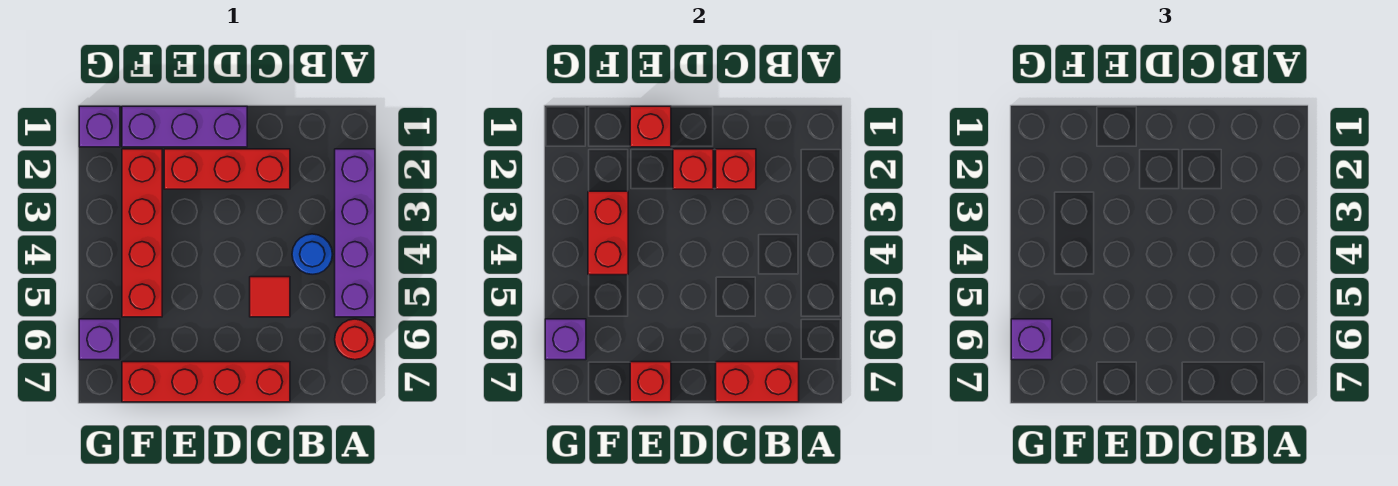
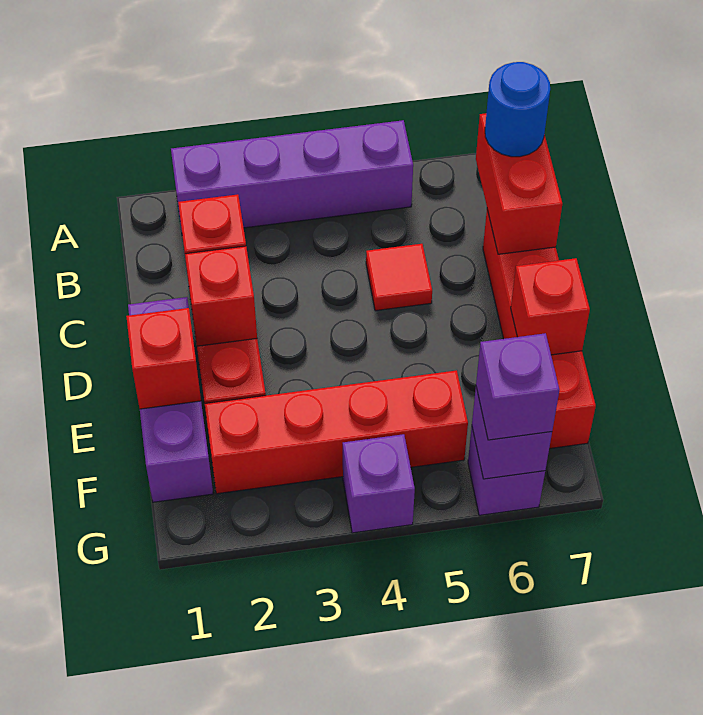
red 1x1 round brick [335,319,375,360] -> none
blue 1x1 round brick [292,234,333,274] -> blue 1x1 round brick moved to [485,62,550,157]
red 1x2 brick [588,191,628,275] -> none
purple 1x1 brick [79,106,120,147] -> purple 1x1 brick moved to [343,434,415,533]

